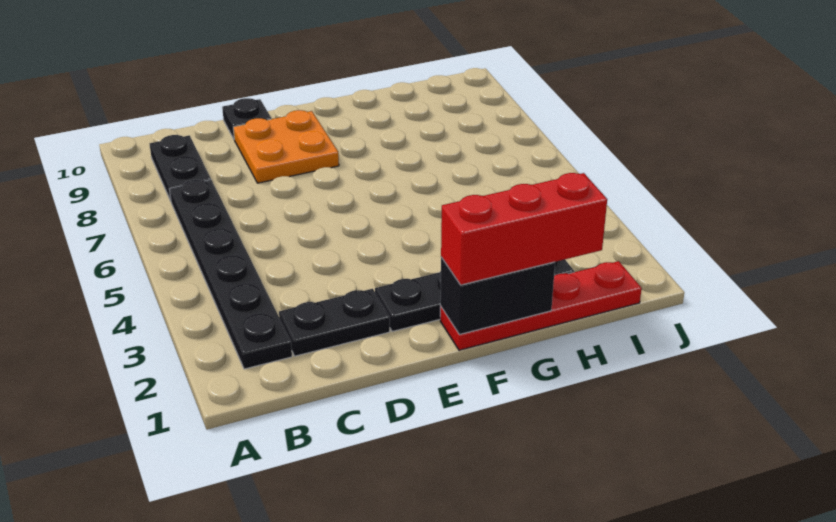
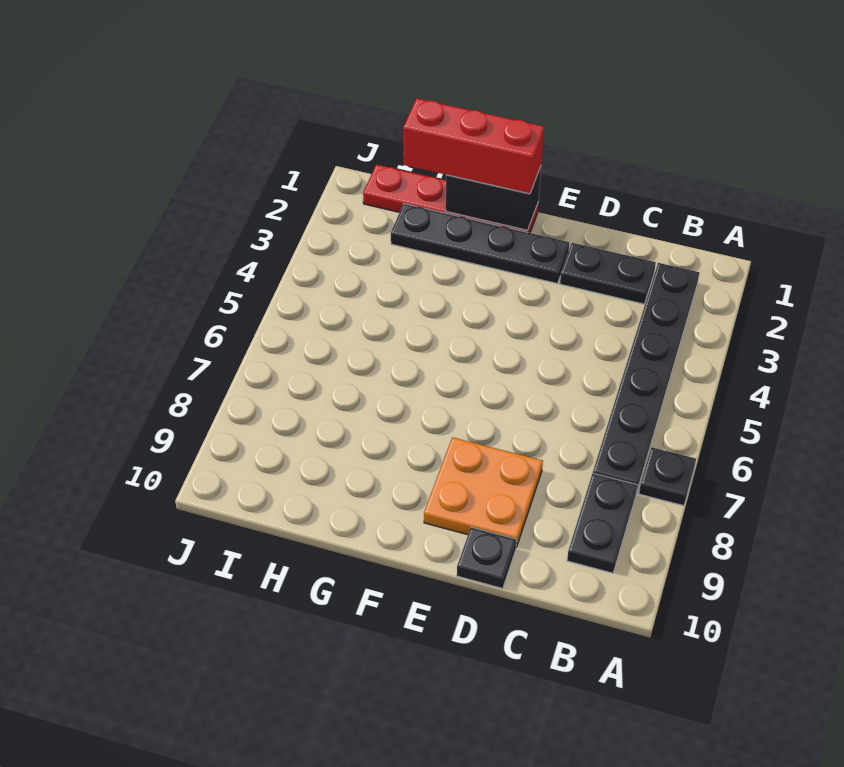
none -> black 1x1 plate [639,447,696,506]

